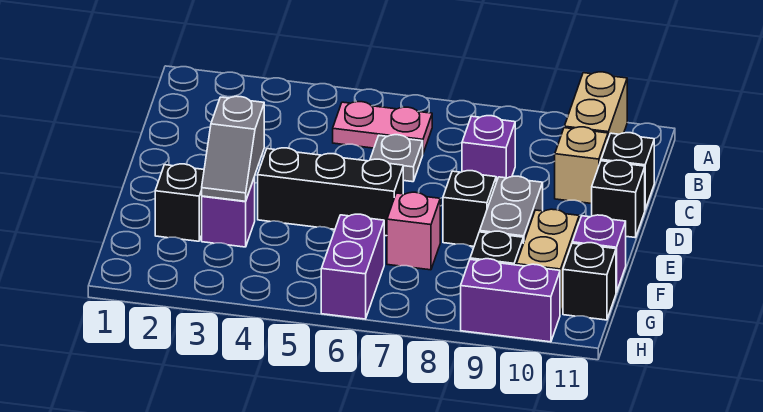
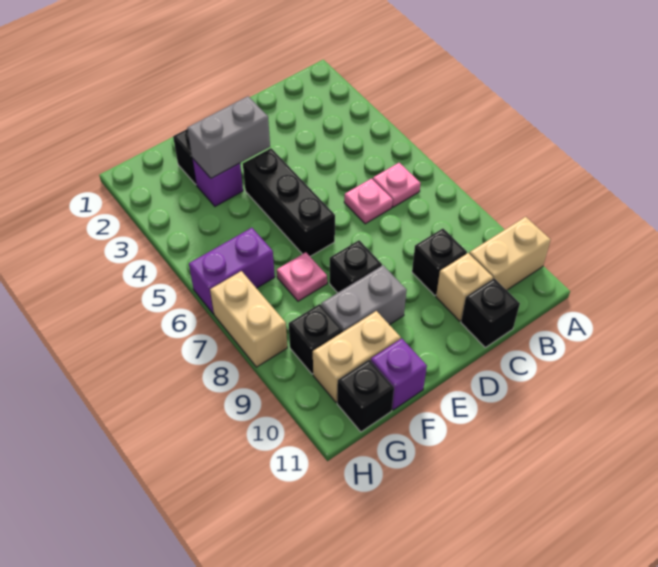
pink 1x2 plate [333,102,432,153] -> pink 1x1 plate [373,163,420,207]
grey 1x1 plate [370,135,423,182] -> pink 1x1 plate [344,179,393,224]
purple 1x1 brick [462,116,515,182] -> none
black 1x1 brick [592,160,645,238] -> black 1x1 brick moved to [412,229,467,296]
grey 1x2 slope [202,96,264,201] -> grey 1x2 brick [187,96,270,178]
pink 1x1 brick [387,192,440,270] -> pink 1x1 plate [277,252,327,301]
none -> tan 1x2 brick [210,271,287,367]
purple 1x2 brick [461,259,560,342] -> none

